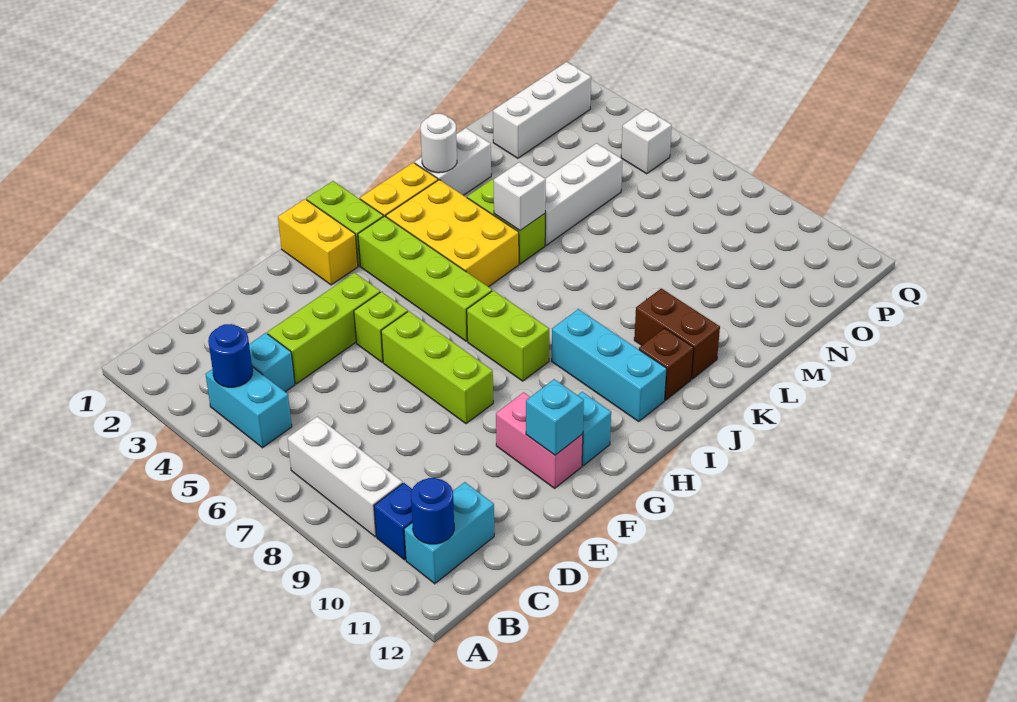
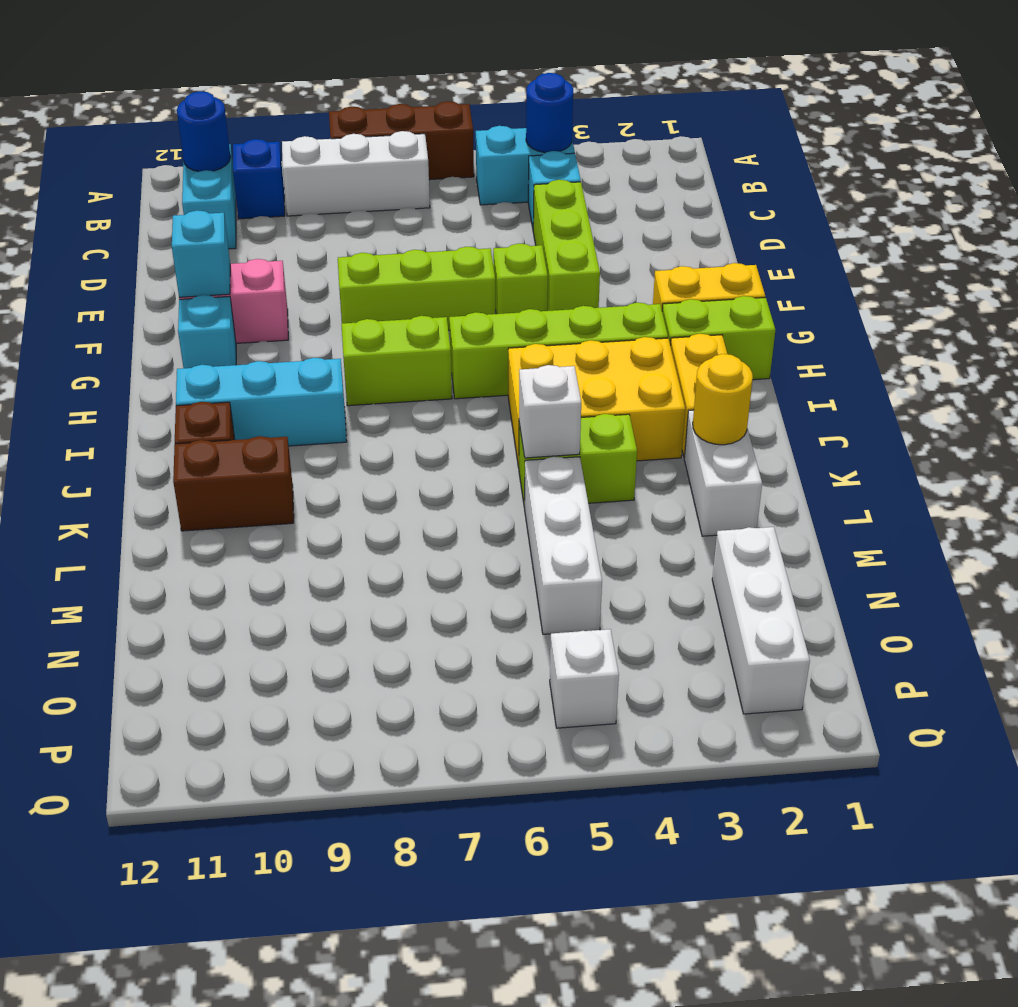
none -> brown 1x3 brick [329,101,474,180]
white 1x1 round brick [420,114,457,173] -> yellow 1x1 round brick [693,354,753,445]

